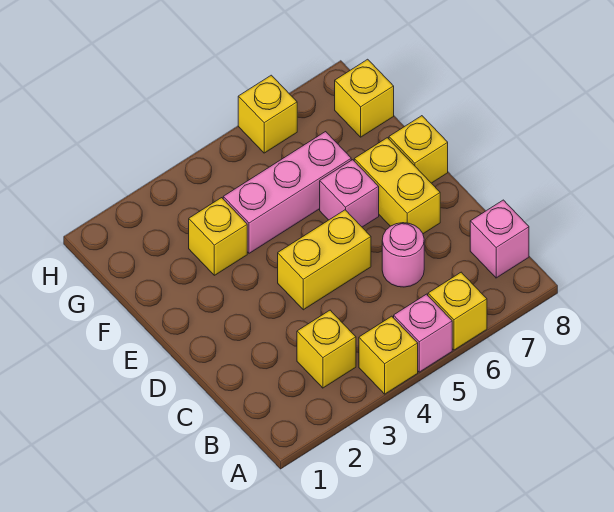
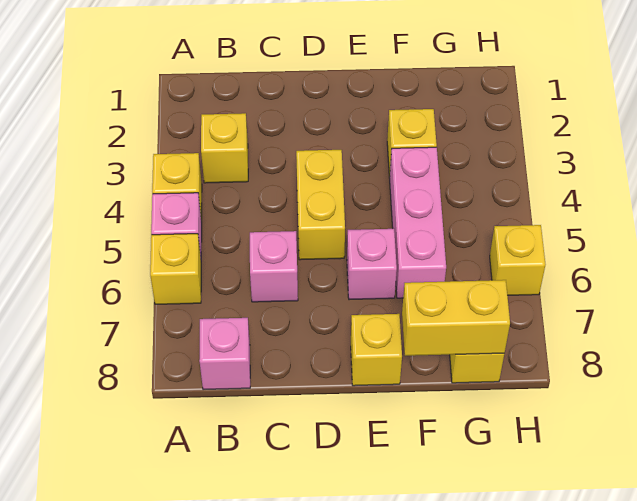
pink 1x1 round brick [382,223,424,287] -> pink 1x1 brick [250,231,298,302]
yellow 1x2 brick [354,138,440,234] -> yellow 1x2 brick moved to [402,280,510,356]

